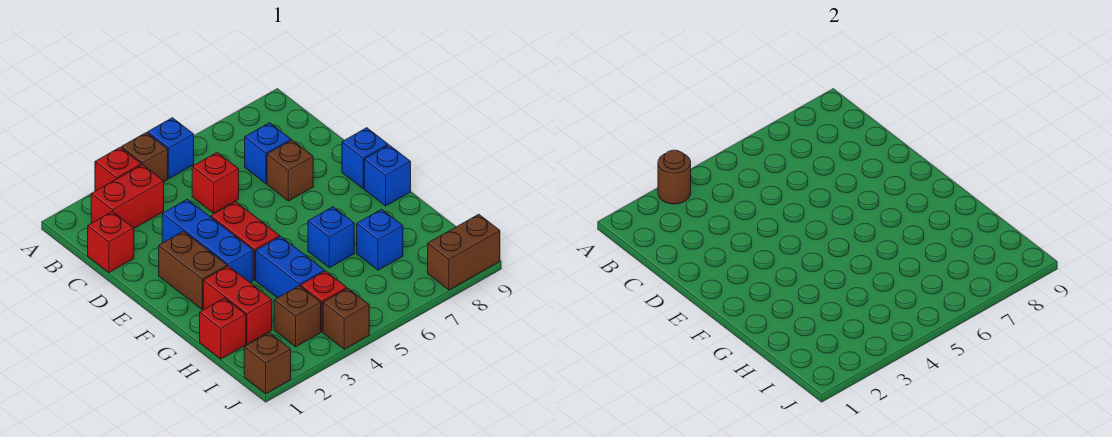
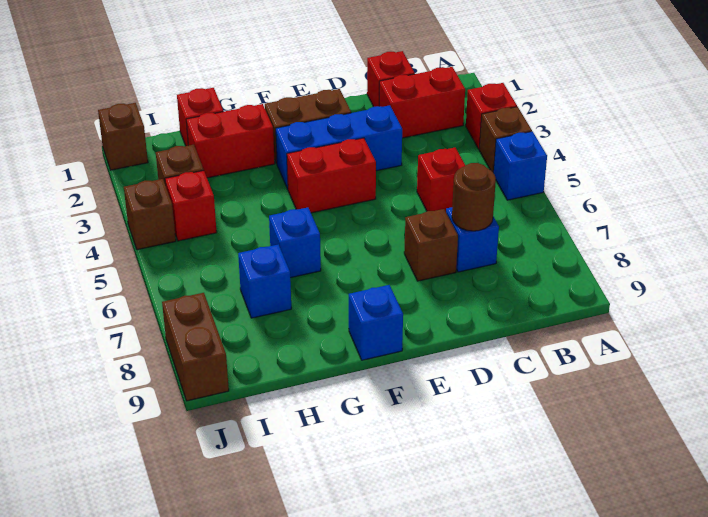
brown 1x1 round brick [658,150,691,204] -> brown 1x1 round brick moved to [452,163,496,231]
red 1x2 brick [91,165,164,228] -> red 1x2 brick turned to [379,67,465,138]
blue 1x1 brick [342,128,388,189] -> none
blue 1x2 brick [256,236,324,298] -> none

